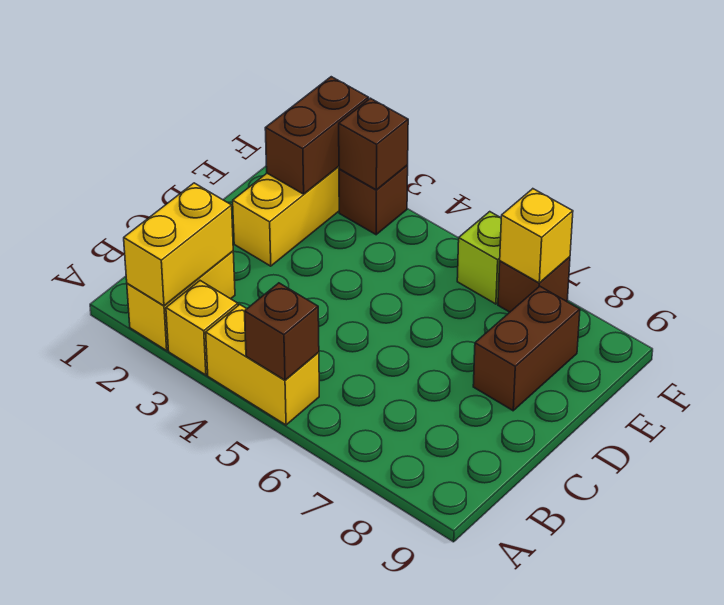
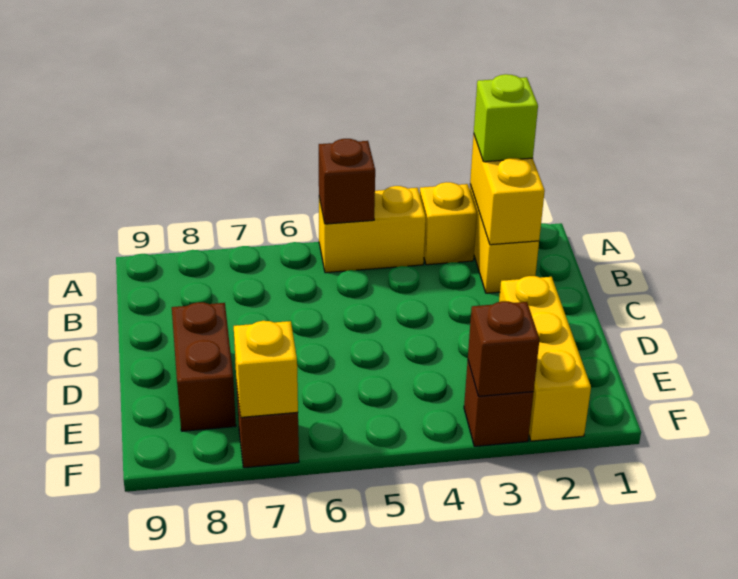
brown 1x2 brick [265,77,369,194] -> none
lime 1x1 brick [457,212,501,304] -> lime 1x1 brick moved to [474,74,538,162]

